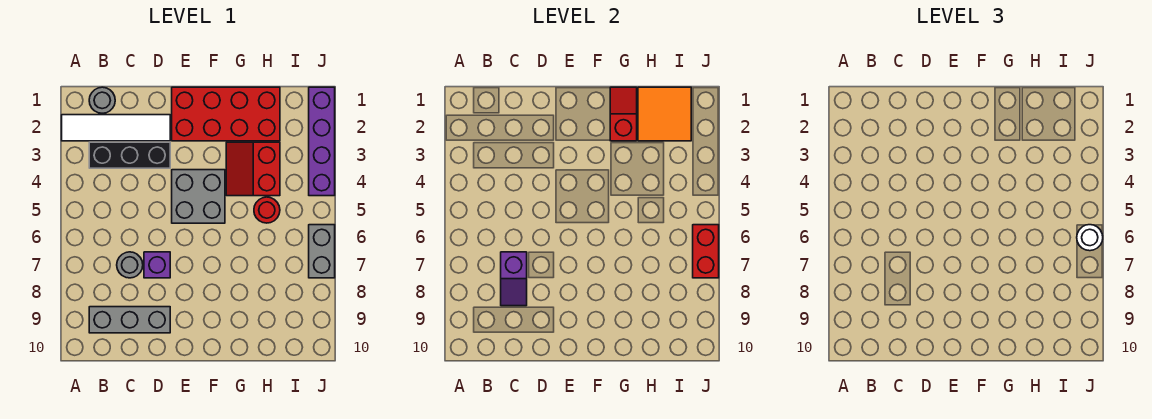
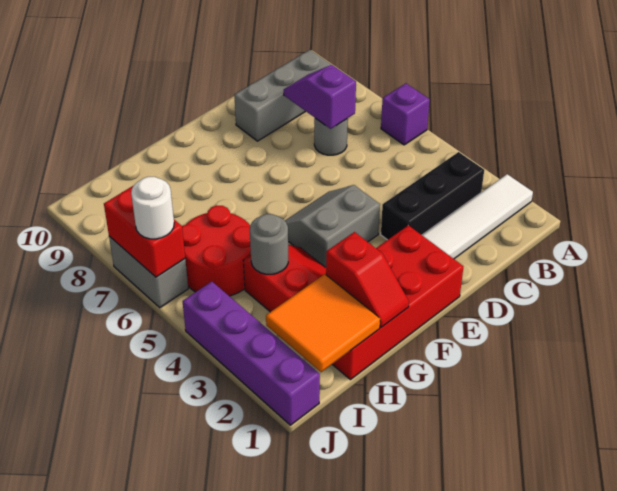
grey 1x1 round brick [89,87,115,113] -> grey 1x1 round brick moved to [250,214,288,274]
purple 1x1 brick [144,252,170,278] -> purple 1x1 brick moved to [381,83,430,145]
grey 2x2 brick [172,170,225,223] -> grey 2x2 slope [285,185,380,268]
red 1x1 round brick [254,197,280,223] -> red 2x2 round brick [182,205,251,296]

